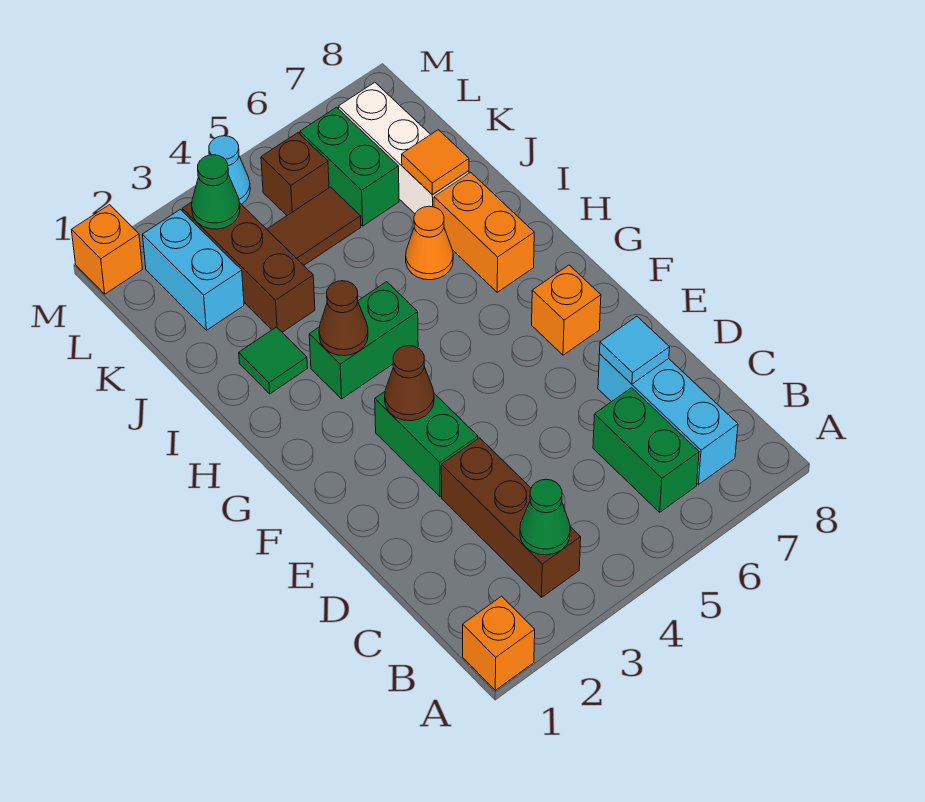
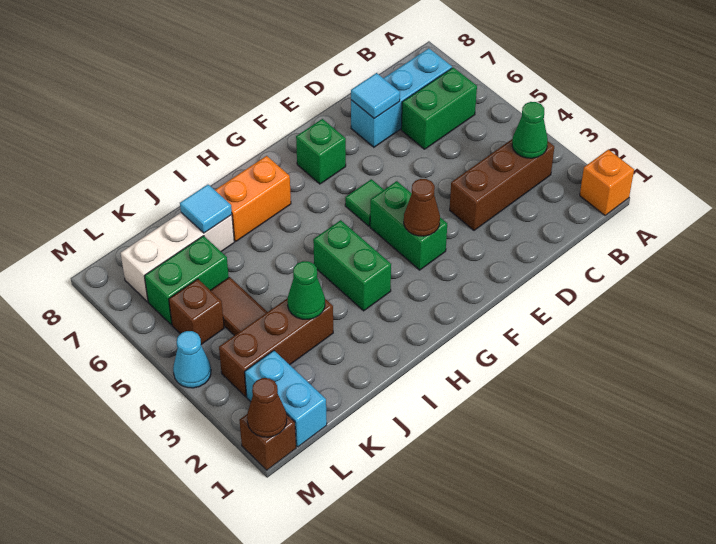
green 1x2 brick [375,392,478,497] -> green 1x2 brick turned to [370,181,447,270]
orange 1x1 brick [532,265,601,355] -> green 1x1 brick [296,119,346,184]
brown 1x1 cone [319,281,368,356] -> brown 1x1 cone moved to [247,378,287,437]
green 1x1 tile [239,327,308,394] -> green 1x1 tile moved to [345,179,384,226]
orange 1x1 cone [406,206,453,280] -> none
orange 1x1 tile [402,130,469,195] -> cyan 1x1 tile [180,185,232,233]
cyan 1x2 brick [143,209,244,330] -> cyan 1x2 brick turned to [245,351,327,447]
green 1x1 cone [192,155,240,229] -> green 1x1 cone moved to [287,261,325,319]
orange 1x1 brick [72,205,142,294] -> brown 1x1 brick [239,414,296,470]

